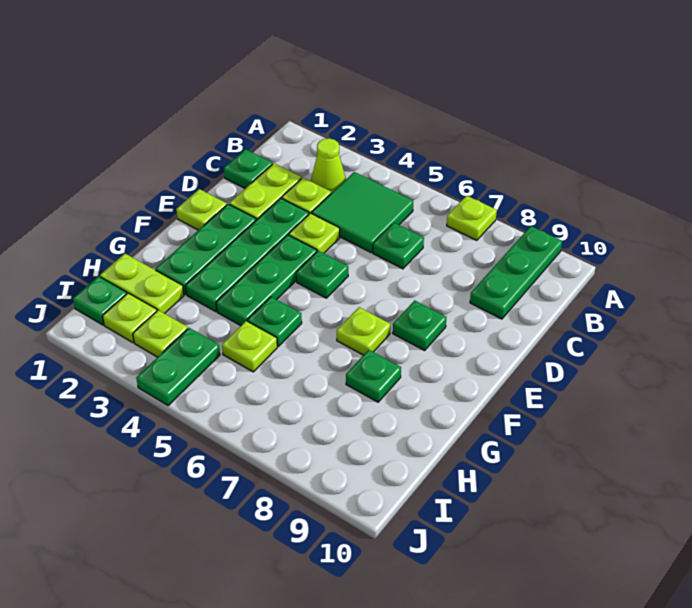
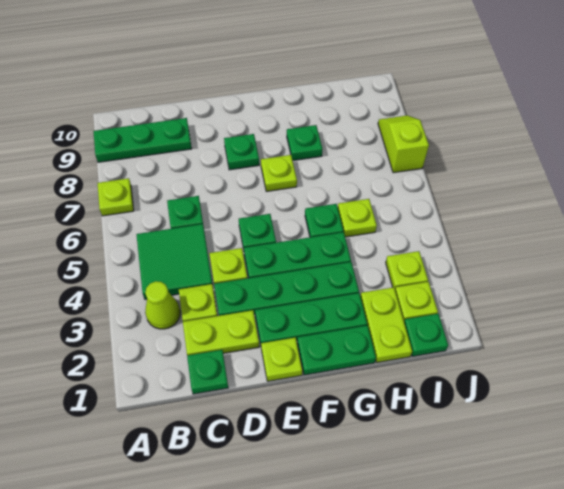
green 1x2 plate [136,328,220,406] -> green 1x2 plate moved to [297,325,376,375]
none -> lime 1x2 slope [378,115,429,173]

